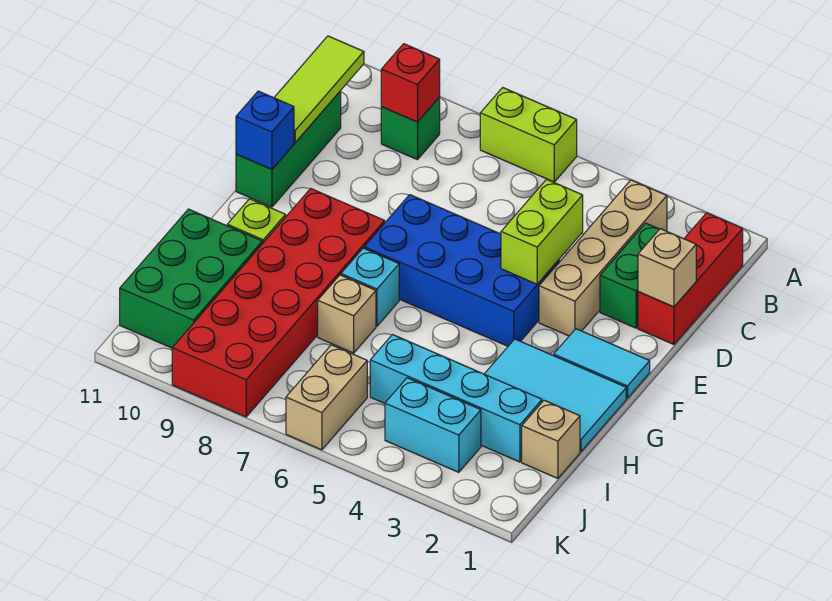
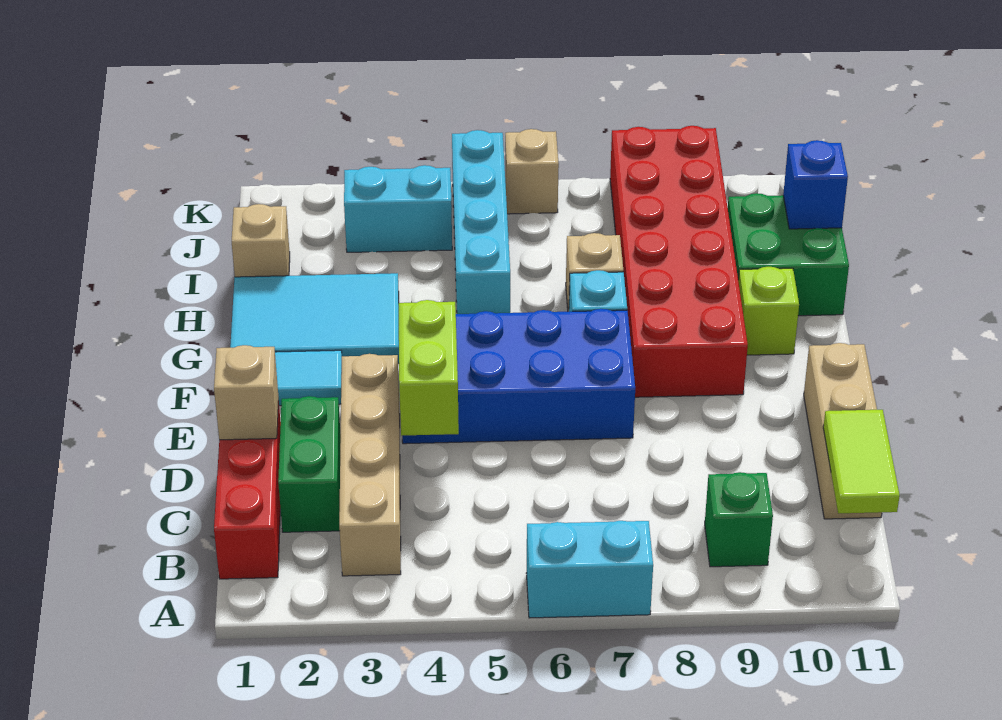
lime 1x2 brick [480,88,577,182] -> cyan 1x2 brick [526,521,653,618]
red 1x1 brick [381,44,440,122] -> none
lime 1x3 tile [274,36,364,142] -> lime 1x2 tile [823,410,900,513]
green 1x3 brick [236,91,341,207] -> tan 1x3 brick [804,343,882,519]
blue 1x1 brick [236,91,294,169] -> blue 1x1 brick moved to [783,140,848,229]
green 2x3 brick [120,209,262,348] -> green 2x2 brick [728,193,849,316]
cyan 1x4 brick [370,335,542,462] -> cyan 1x4 brick turned to [452,130,510,314]
tan 1x2 brick [286,345,367,450] -> tan 1x1 brick [505,129,559,214]

